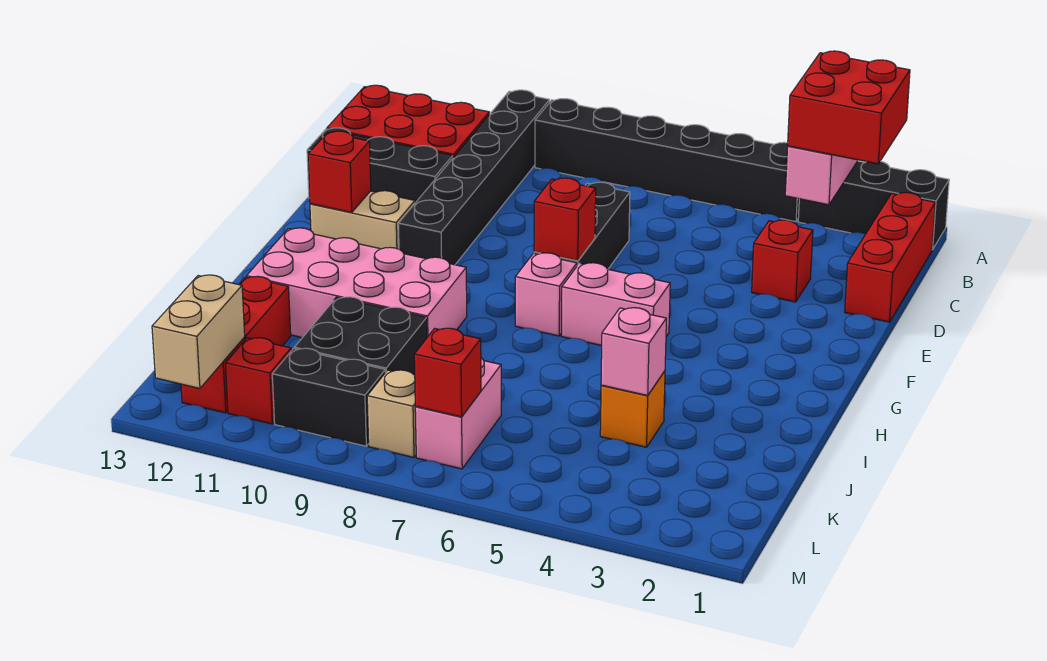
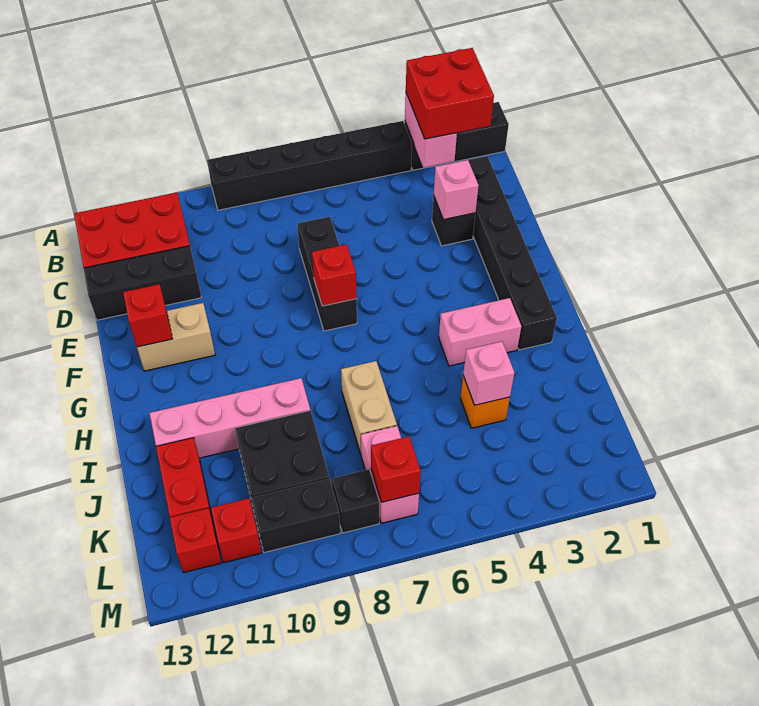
black 1x6 brick [398,90,550,265] -> black 1x6 brick moved to [468,156,557,350]
red 1x3 brick [845,192,935,322] -> none
red 1x1 brick [752,220,813,302] -> black 1x1 brick [432,196,475,246]
pink 1x2 brick [562,263,670,345] -> pink 1x2 brick moved to [439,298,521,366]
pink 1x1 brick [515,253,577,336] -> pink 1x1 brick moved to [434,160,479,220]
pink 2x4 brick [247,228,467,337] -> pink 1x4 brick [150,378,310,458]
tan 1x1 brick [367,370,416,457] -> black 1x1 brick [332,469,379,533]
tan 1x2 brick [152,275,245,388] -> tan 1x2 brick moved to [341,361,397,454]

